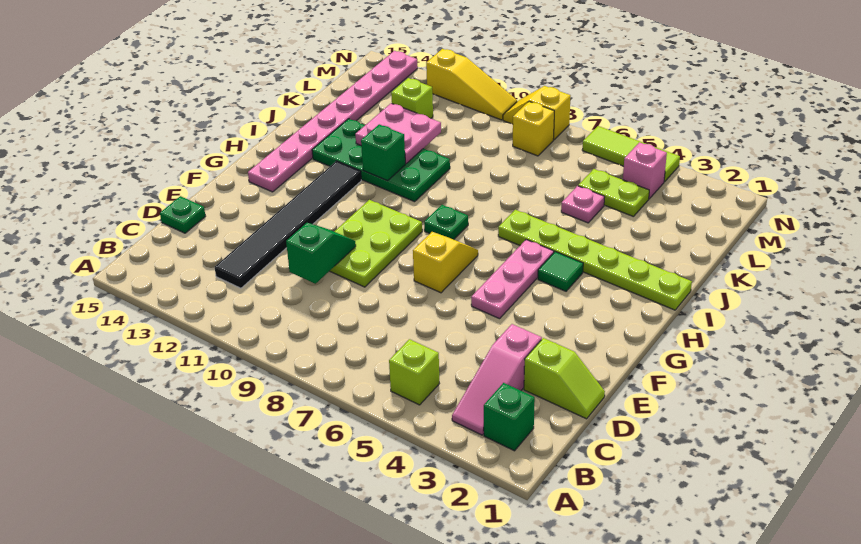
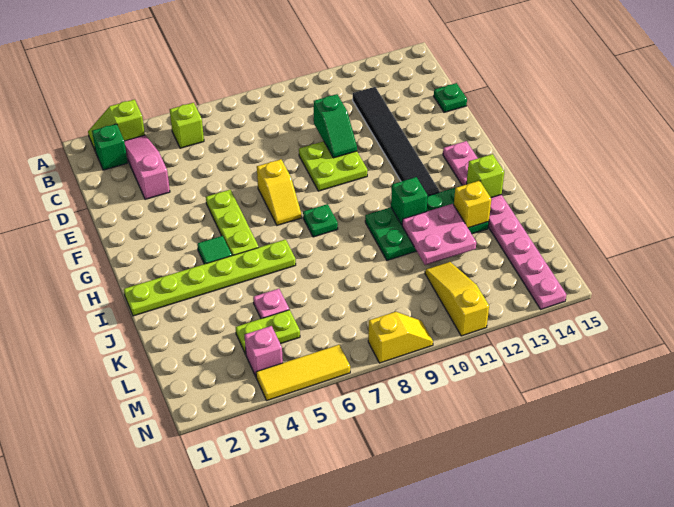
lime 1x2 slope [524,338,605,419] -> lime 1x2 slope moved to [88,100,145,150]
lime 2x3 plate [330,200,422,287] -> lime 2x2 plate [299,141,368,191]
pink 1x3 plate [471,240,554,319] -> lime 1x3 plate [206,190,259,256]
lime 1x1 brick [391,78,433,118] -> lime 1x1 brick moved to [467,154,504,198]
yellow 1x1 brick [513,102,554,156] -> yellow 1x1 brick moved to [454,181,491,228]
lime 1x3 tile [582,126,680,182] -> yellow 1x3 tile [256,345,350,400]
yellow 1x3 slope [426,49,517,120] -> yellow 1x3 slope turned to [425,262,489,336]

